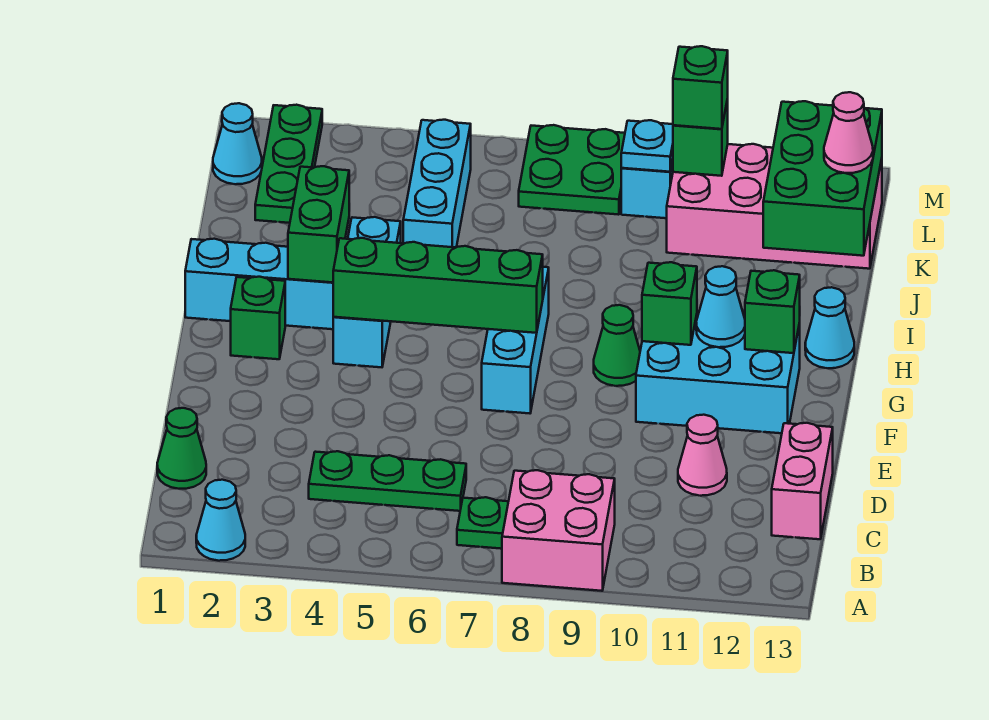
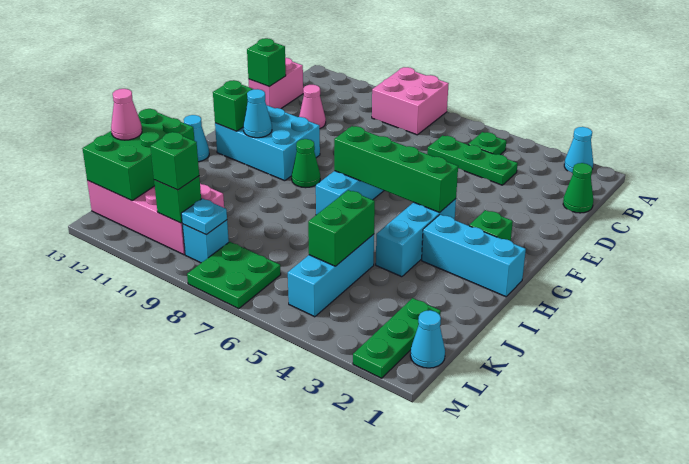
green 1x1 plate [457,497,508,549] -> green 1x1 plate moved to [468,132,506,155]
green 1x1 brick [642,262,697,345] -> green 1x1 brick moved to [247,38,286,86]
green 1x2 brick [288,166,349,282] -> green 1x2 brick moved to [308,190,375,266]

